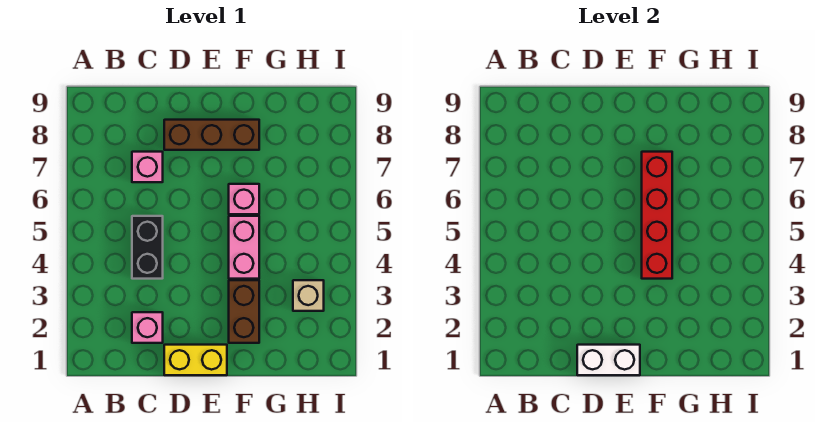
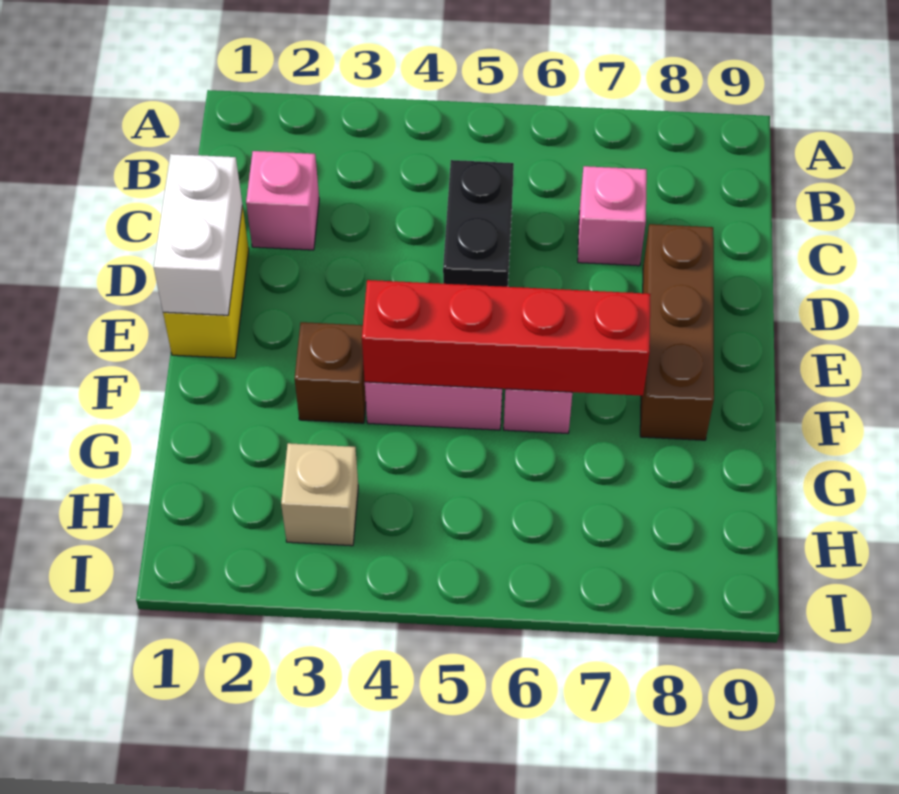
black 1x2 brick [132,216,163,279] -> black 1x2 brick turned to [443,160,514,287]
brown 1x2 brick [229,280,259,343] -> brown 1x1 brick [295,322,366,423]

